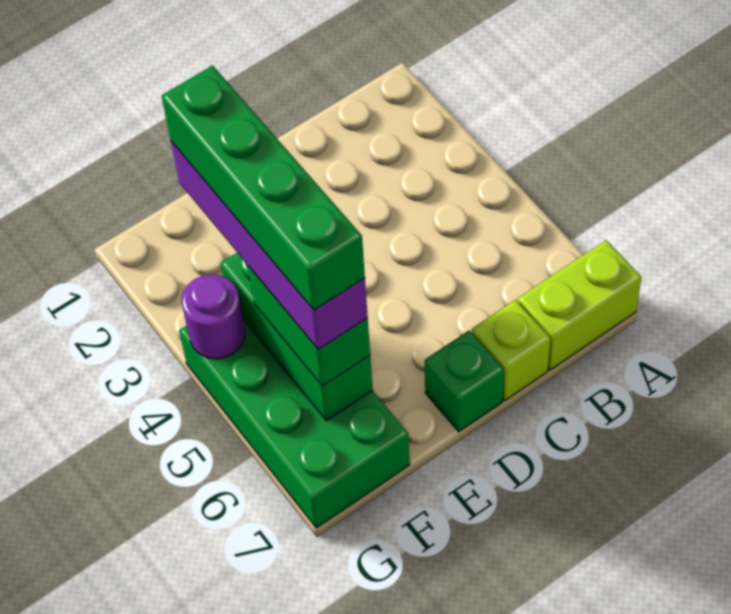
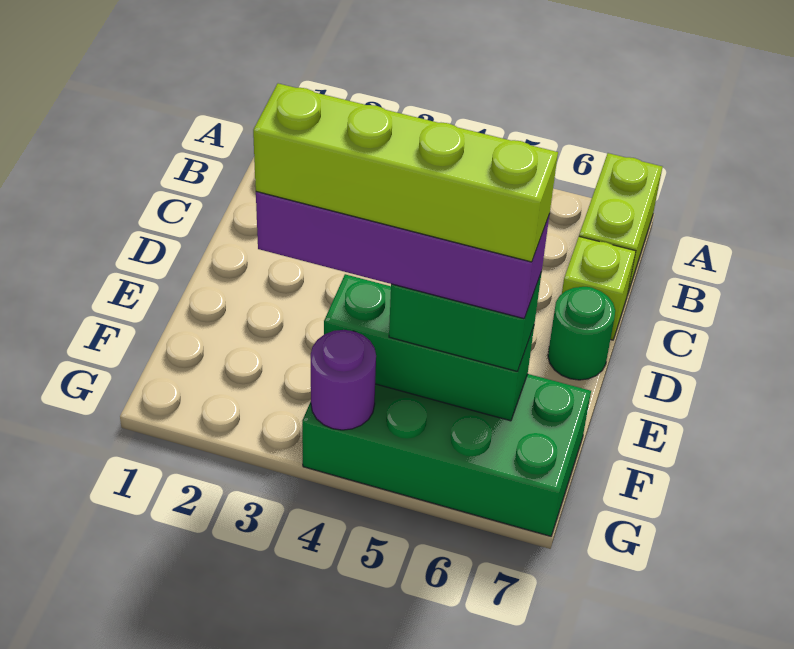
green 1x1 brick [425,330,504,432] -> green 1x1 round brick [548,287,615,380]
green 1x4 brick [162,66,365,310] -> lime 1x4 brick [253,83,558,262]

